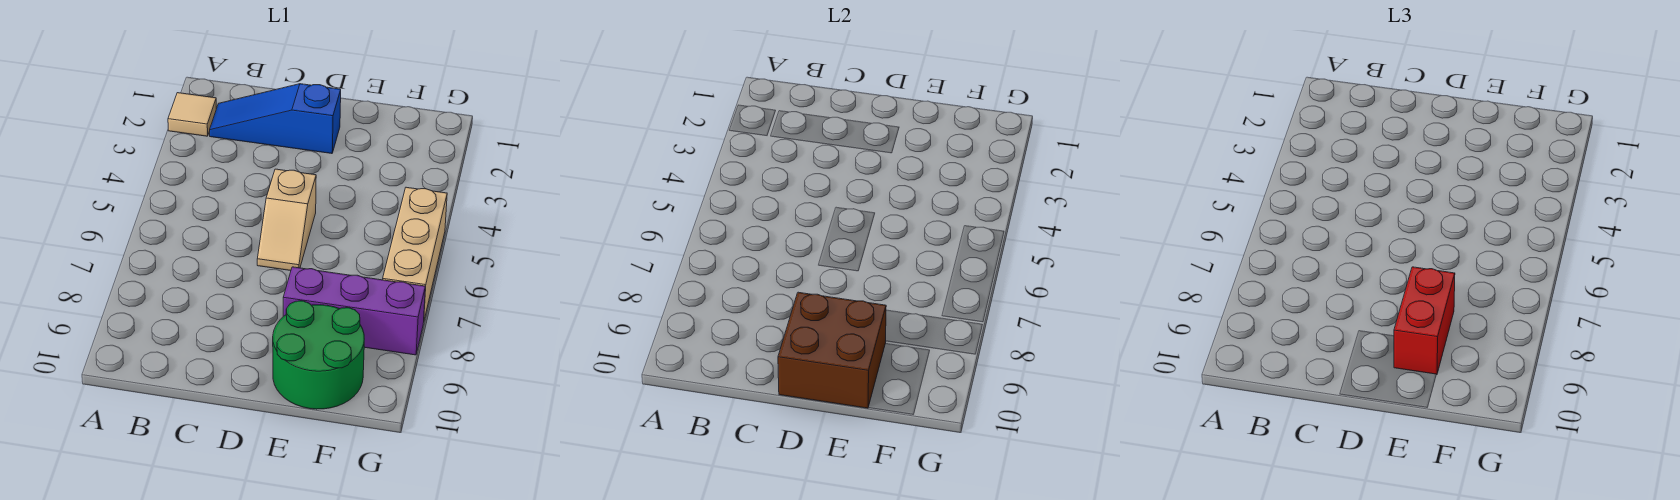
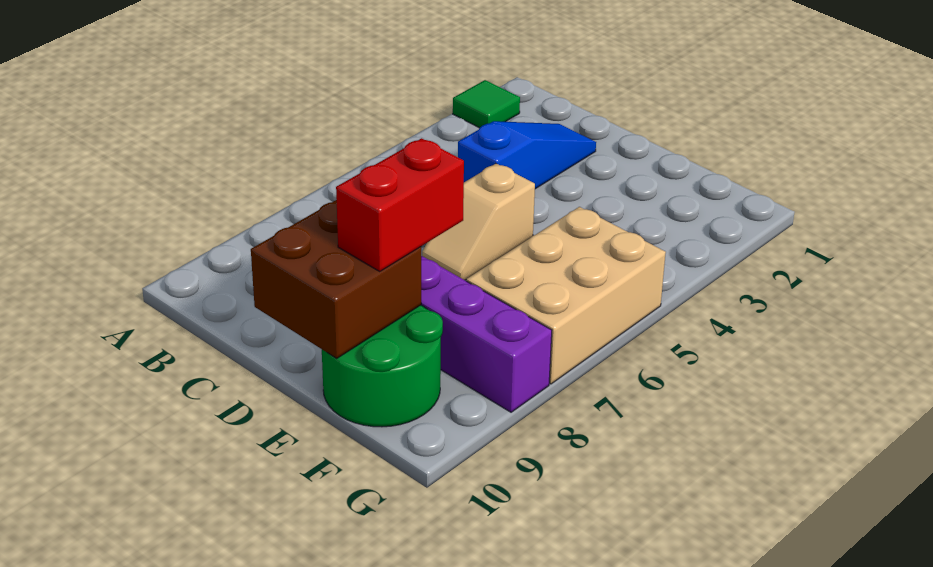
tan 1x1 tile [168,93,216,136] -> green 1x1 tile [453,80,520,128]
blue 1x3 slope [210,84,341,154] -> blue 1x3 slope turned to [458,121,596,189]
tan 1x3 brick [383,187,447,320] -> tan 2x3 brick [466,207,666,384]

